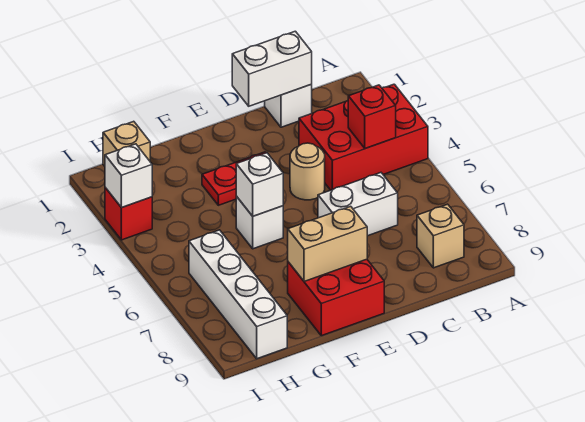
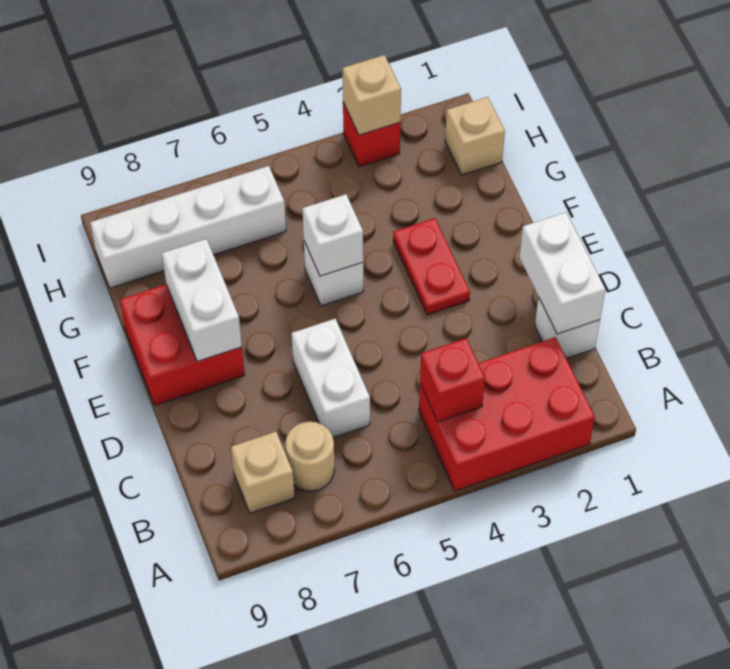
red 2x3 brick [299,84,428,190] -> red 2x3 brick turned to [419,337,595,491]
tan 1x1 round brick [290,143,325,200] -> tan 1x1 round brick moved to [286,422,335,491]
tan 1x2 brick [288,206,367,282] -> white 1x2 brick [162,239,242,362]
white 1x1 brick [105,144,152,208] -> tan 1x1 brick [343,55,401,135]

